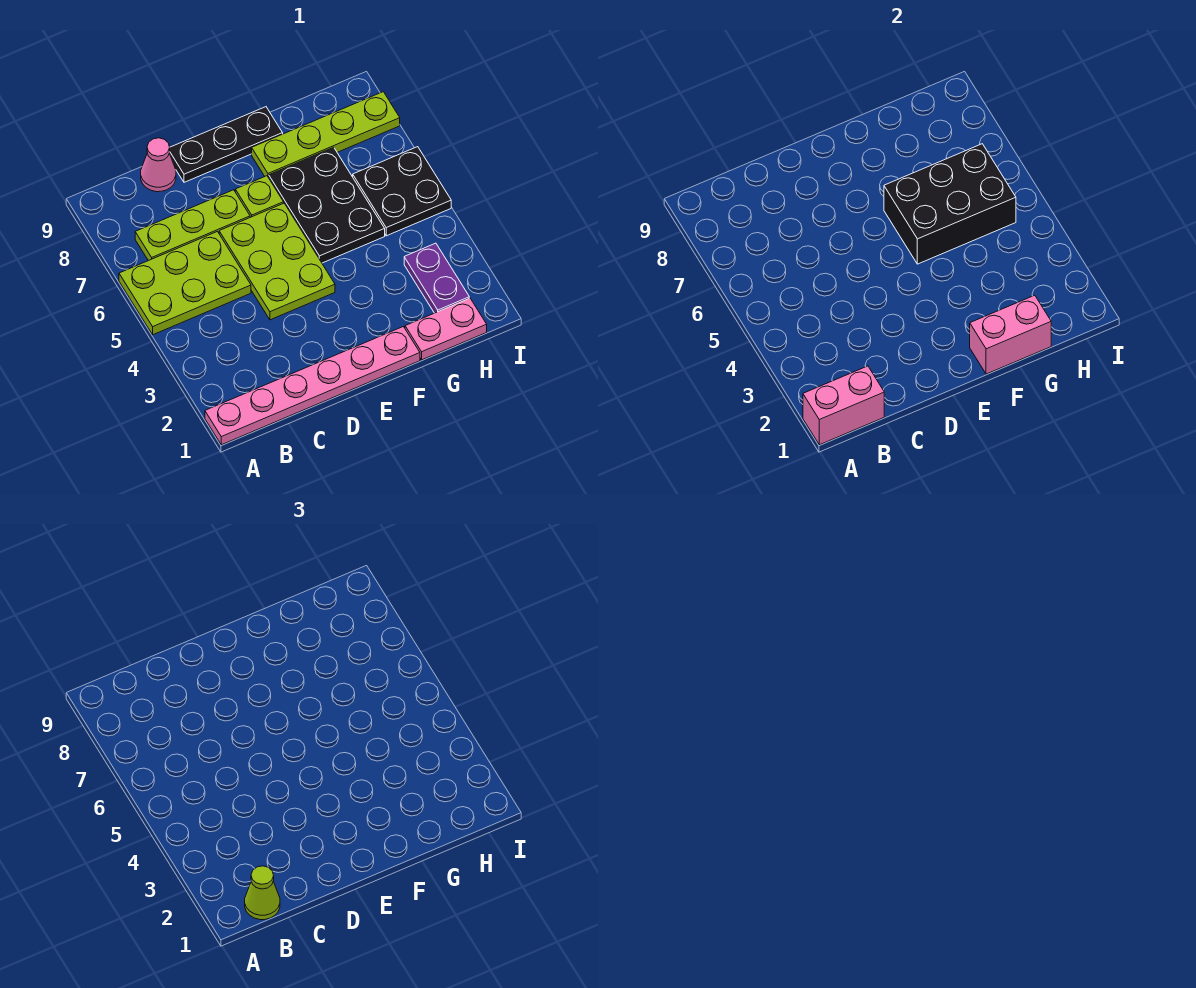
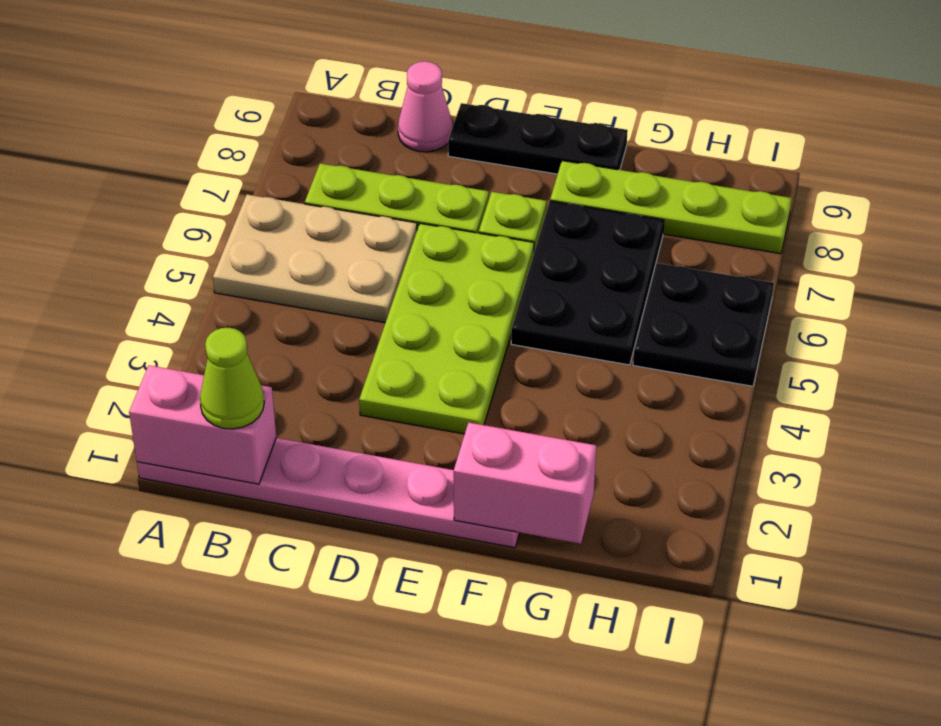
lime 2x3 plate [119,232,251,335] -> tan 2x3 plate [213,195,417,323]
lime 2x3 plate [219,203,335,320] -> lime 2x4 plate [359,223,534,434]
black 2x3 brick [884,144,1016,264] -> none
pink 1x2 plate [405,298,487,360] -> none
purple 1x2 plate [404,243,469,313] -> none

